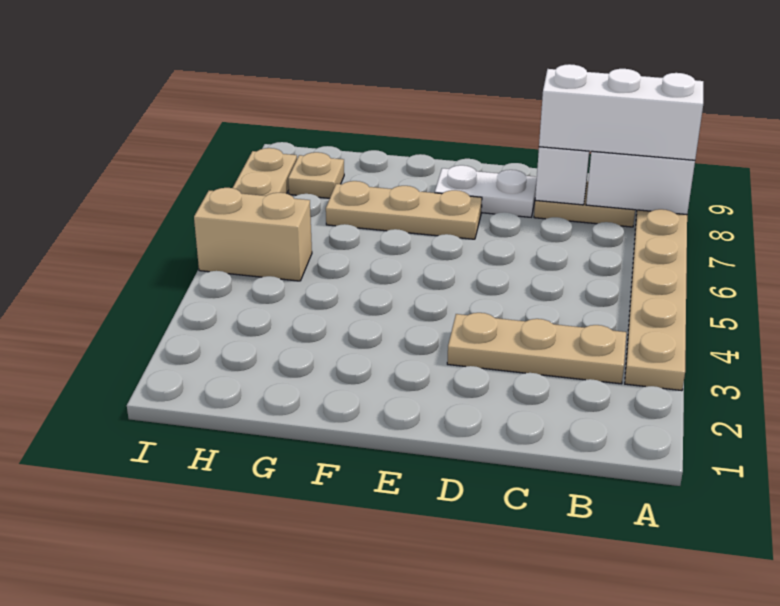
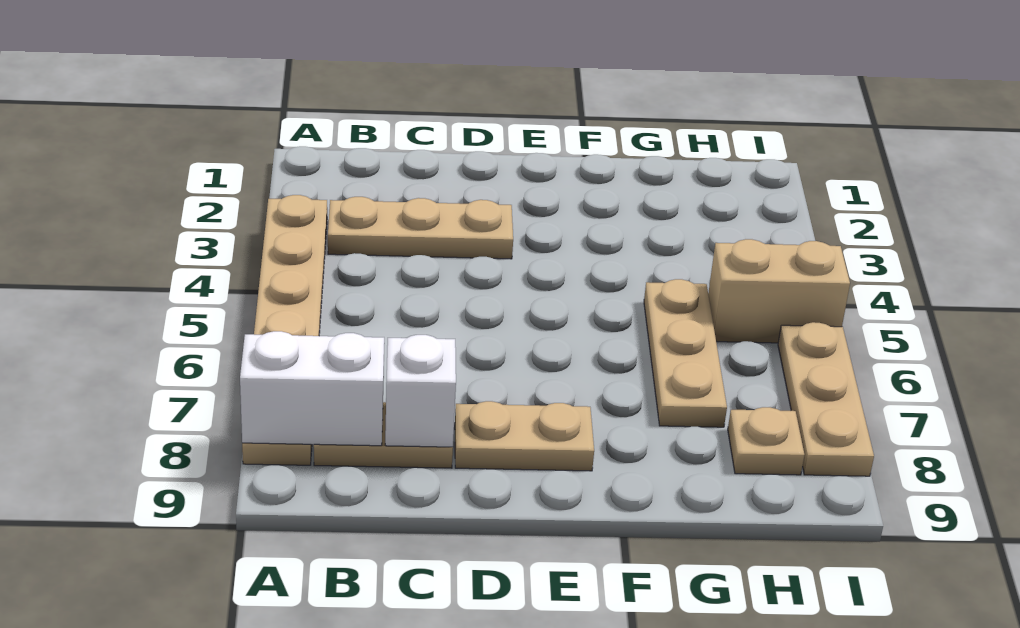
white 1x3 brick [539,64,703,160] -> none
white 1x2 plate [435,165,537,217] -> tan 1x2 plate [455,401,594,471]
tan 1x3 plate [326,181,482,239] -> tan 1x3 plate turned to [644,279,727,427]

